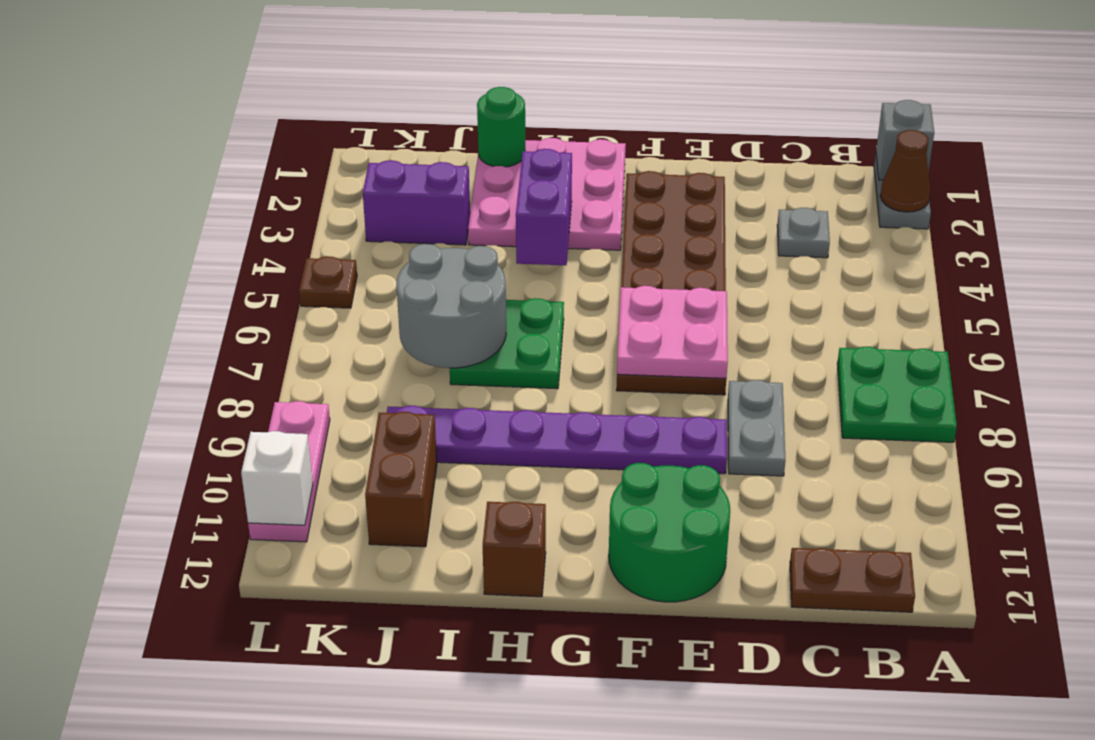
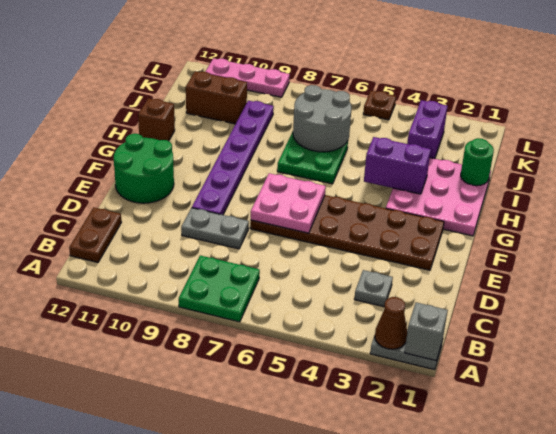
white 1x1 brick [241,431,313,525] -> none

